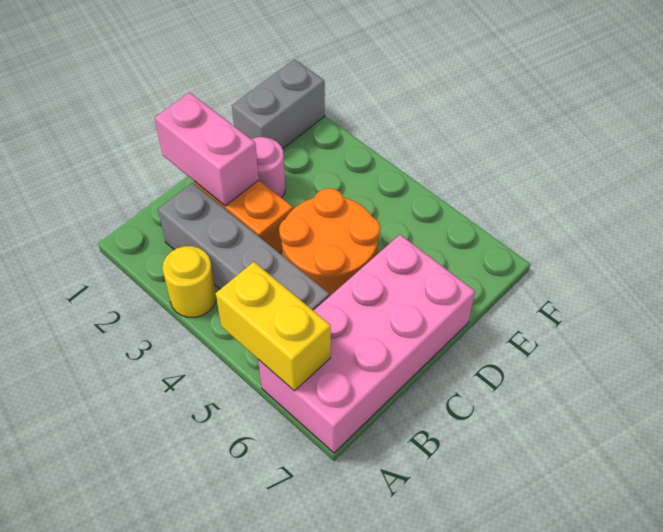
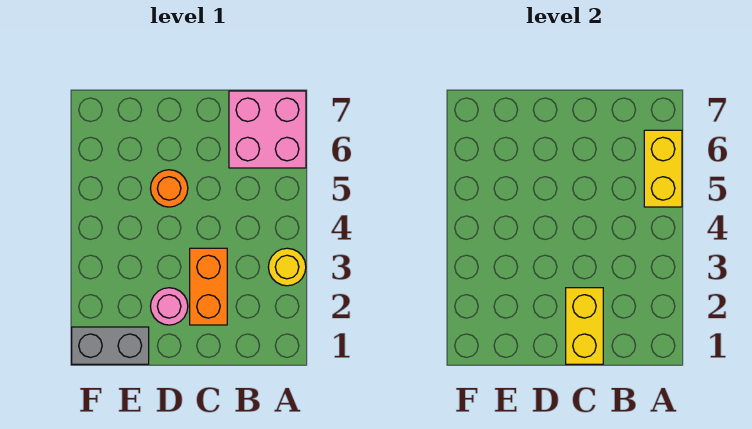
pink 2x4 brick [258,235,475,453] -> pink 2x2 brick [229,91,306,168]
grey 1x4 brick [158,183,329,311] -> none
pink 1x2 brick [155,93,259,206] -> yellow 1x2 brick [566,288,603,364]
orange 2x2 round brick [279,188,380,297] -> orange 1x1 round brick [150,170,188,207]

